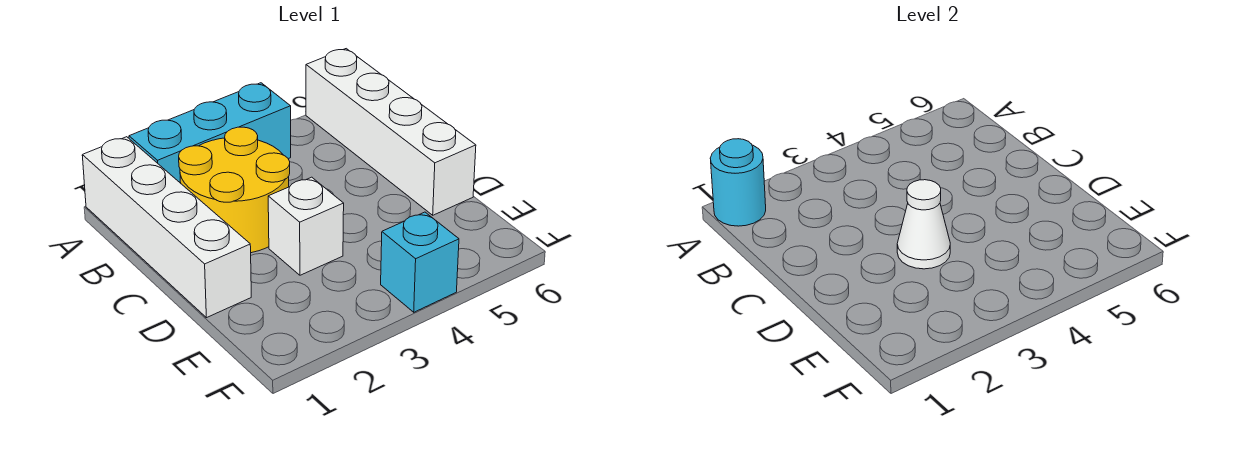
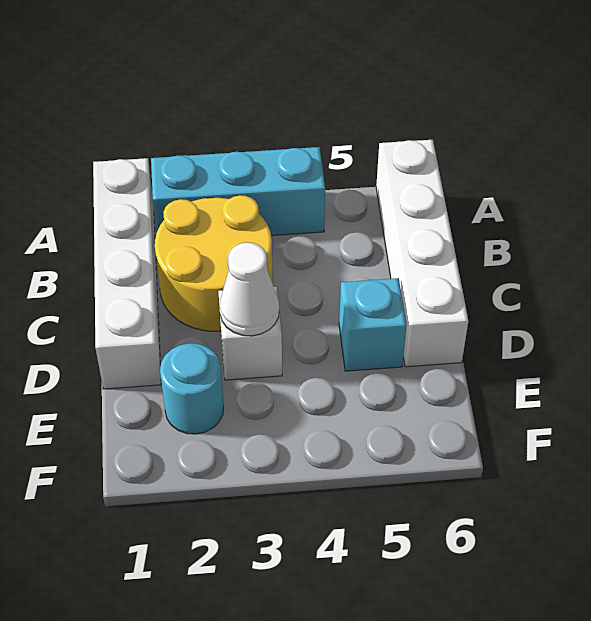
cyan 1x1 round brick [710,139,766,226] -> cyan 1x1 round brick moved to [160,343,224,434]
cyan 1x1 brick [381,212,459,312] -> cyan 1x1 brick moved to [339,278,406,371]

